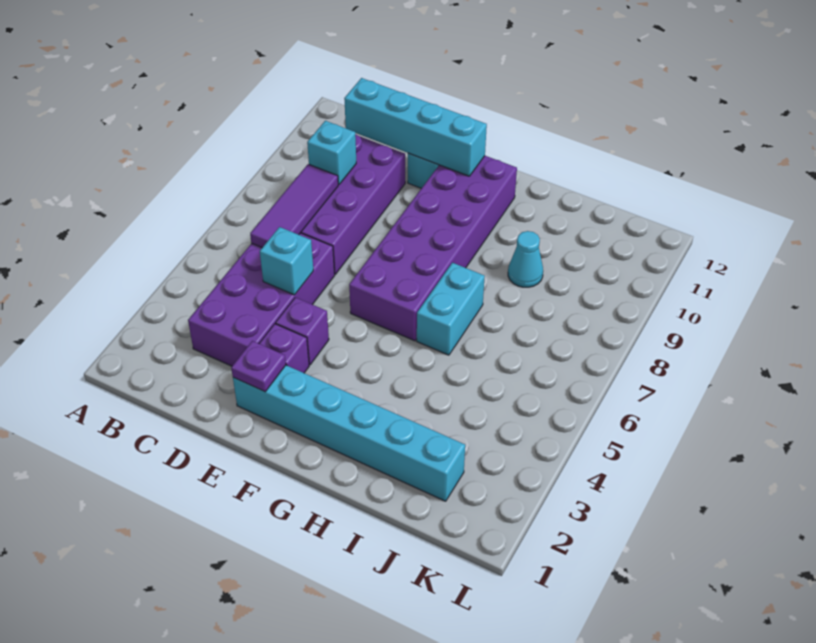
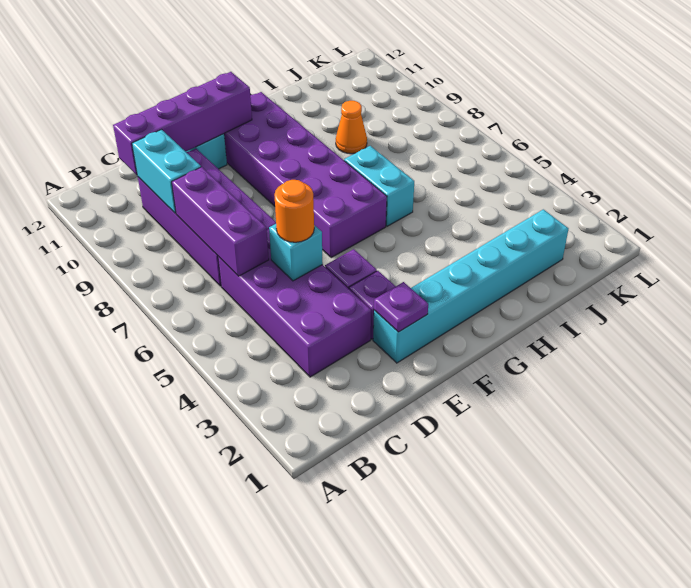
purple 1x3 tile [250,164,338,248] -> purple 1x3 brick [172,167,269,276]
cyan 1x1 brick [307,121,356,184] -> cyan 1x2 brick [132,130,201,213]
cyan 1x4 brick [344,78,487,176] -> purple 1x4 brick [113,72,252,175]
none -> orange 1x1 round brick [274,180,314,242]
cyan 1x1 cone [508,231,543,287] -> orange 1x1 cone [336,101,367,154]

